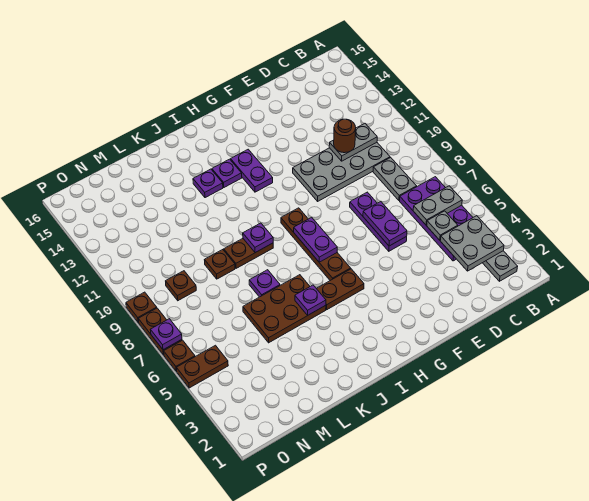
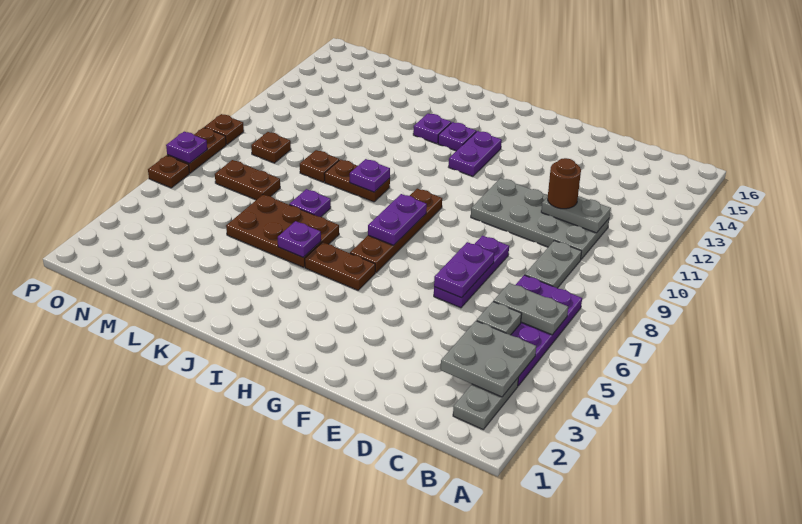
brown 1x2 plate [177,345,228,388] -> brown 1x2 plate moved to [215,160,280,200]

